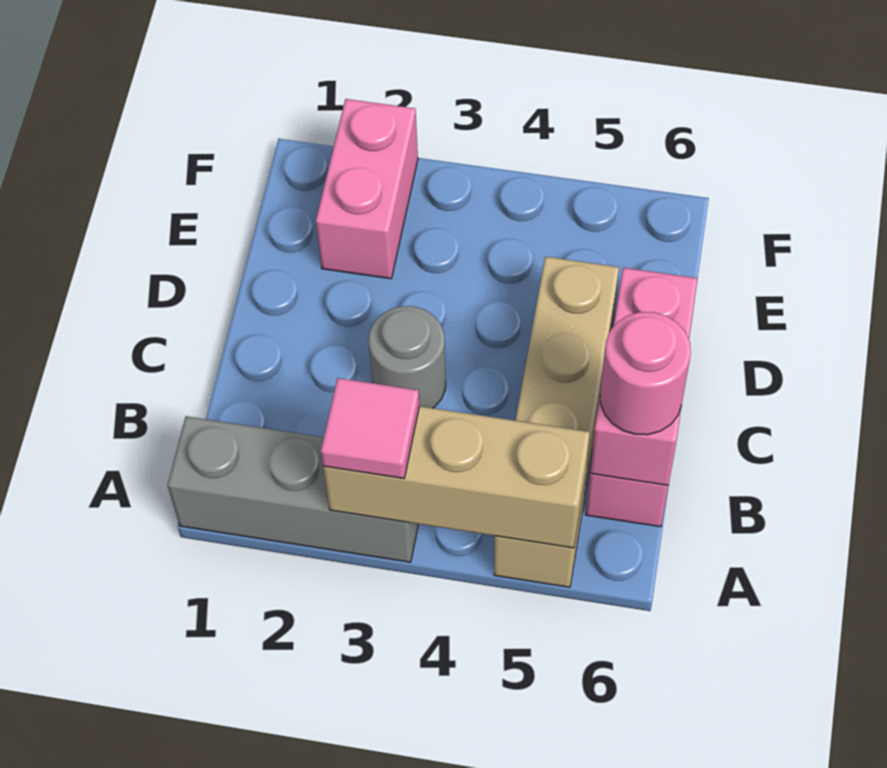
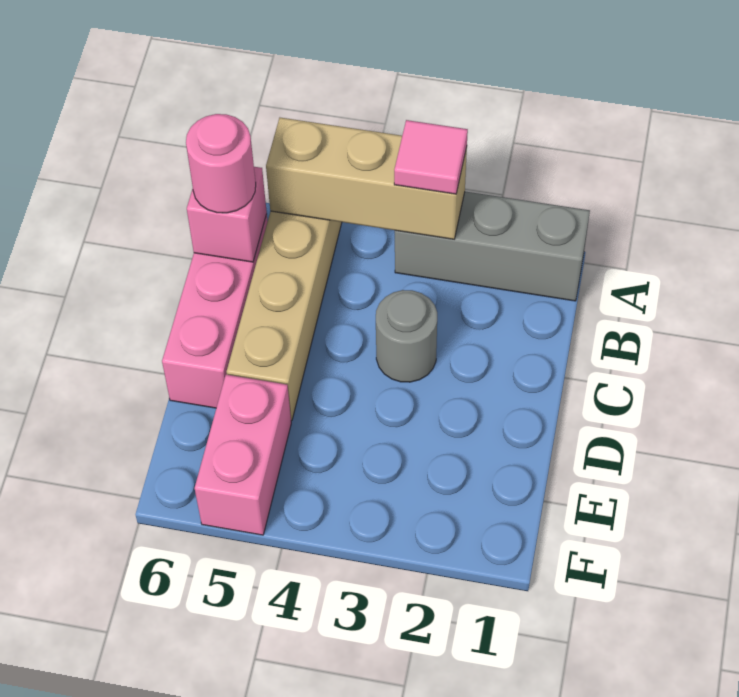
pink 1x2 brick [316,99,418,279] -> pink 1x2 brick moved to [195,374,291,535]

